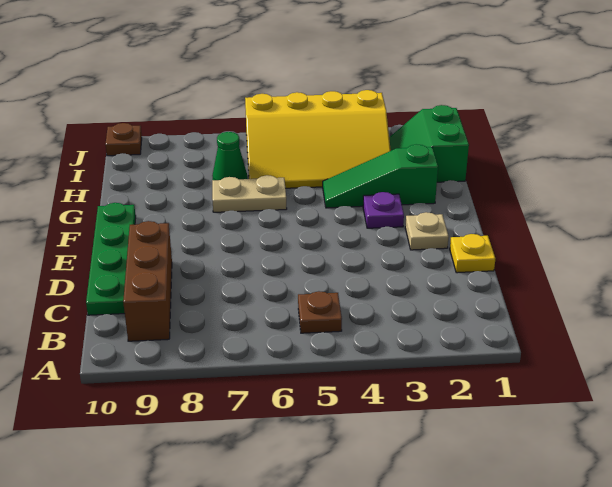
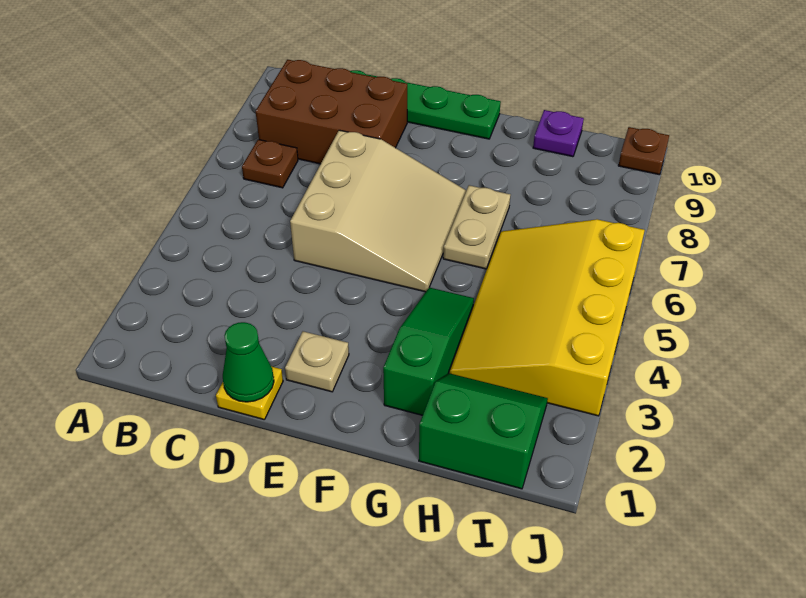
brown 1x1 plate [298,291,342,333] -> brown 1x1 plate moved to [242,140,298,188]
brown 1x3 brick [123,221,172,341] -> brown 2x3 brick [256,60,407,164]
none -> tan 3x3 slope [290,130,466,292]
purple 1x1 plate [363,192,404,228] -> purple 1x1 plate moved to [533,110,584,157]
green 1x1 cone [212,132,247,180] -> green 1x1 cone moved to [223,322,274,402]

